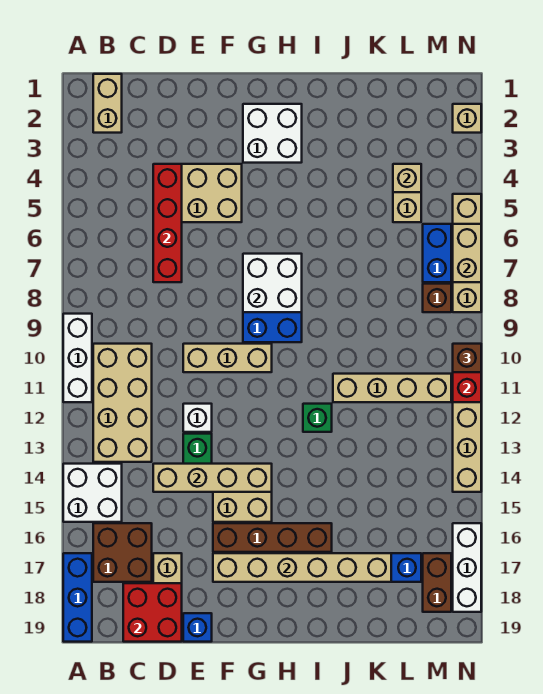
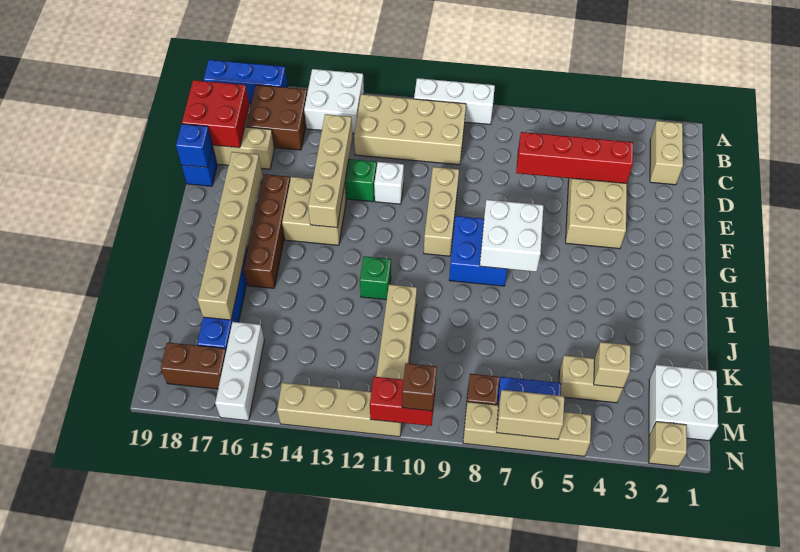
tan 1x2 brick [93,74,122,133] -> tan 1x2 brick turned to [650,121,683,185]
none -> blue 1x1 brick [176,124,213,167]
white 2x2 brick [243,104,302,163] -> white 2x2 brick moved to [649,365,718,441]
white 1x3 brick [453,523,481,612] -> white 1x3 brick turned to [215,322,264,421]

